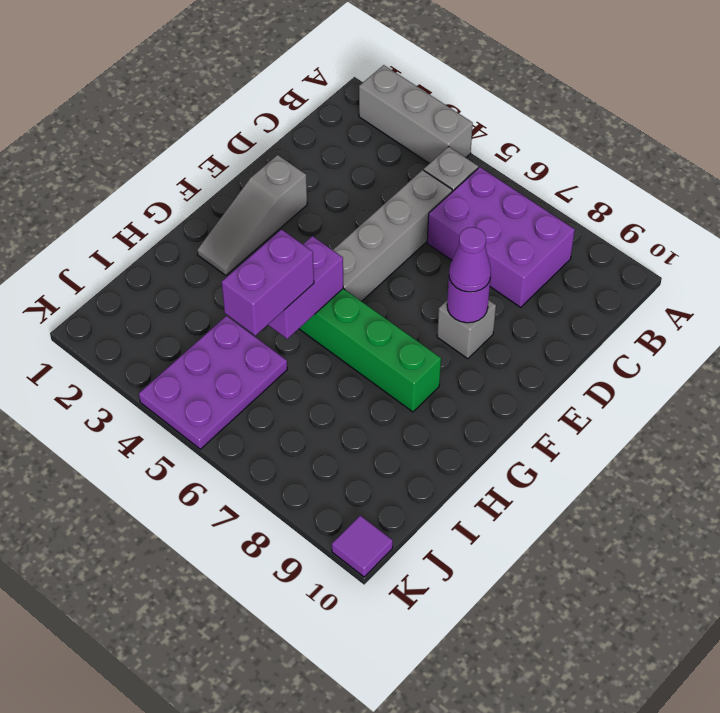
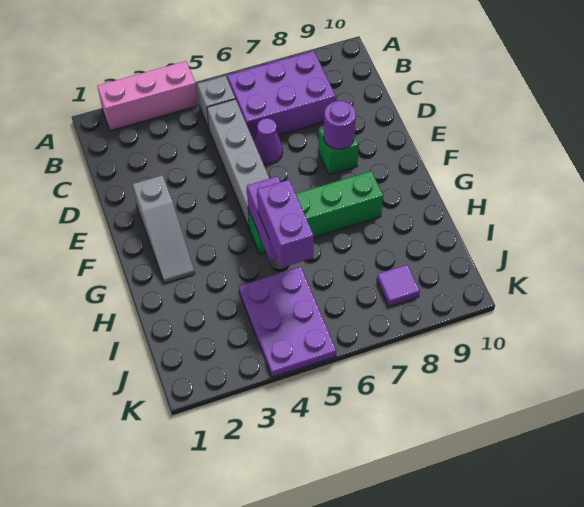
grey 1x3 brick [359,65,473,164] -> pink 1x3 brick [98,61,198,131]
grey 1x1 brick [437,300,496,359] -> green 1x1 brick [318,128,359,175]
purple 1x1 cone [449,227,491,292] -> purple 1x1 cone moved to [254,118,283,165]
purple 1x1 tile [332,516,393,577] -> purple 1x1 tile moved to [377,265,420,307]

